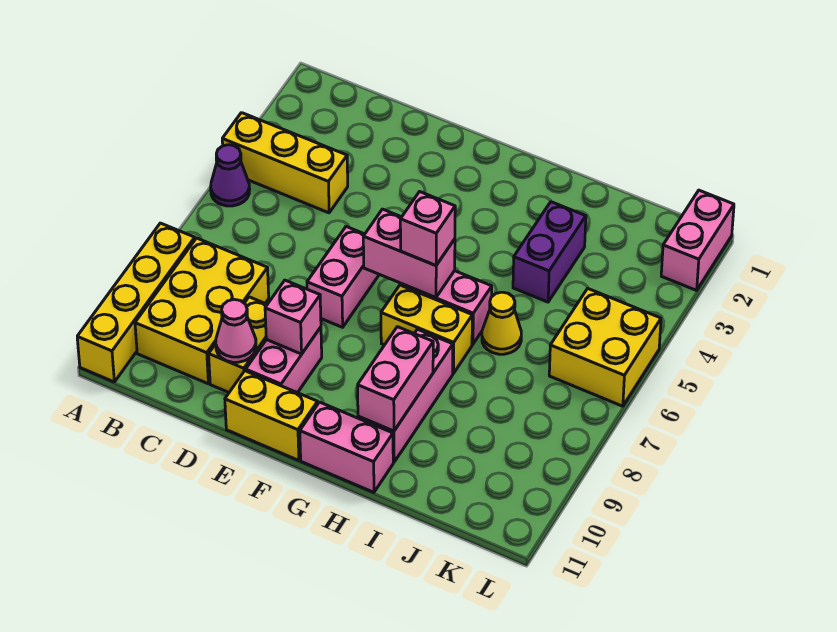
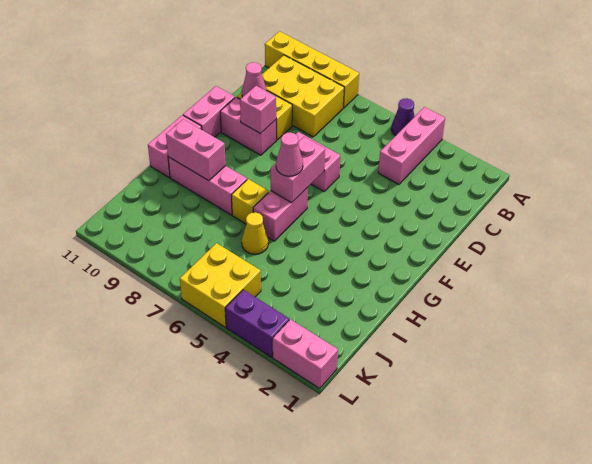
yellow 1x3 brick [222,113,348,213] -> pink 1x3 brick [378,107,445,184]
yellow 1x2 brick [225,371,318,460] -> pink 1x2 brick [183,86,235,137]
pink 1x1 brick [400,192,455,265] -> pink 1x1 cone [276,132,303,176]
yellow 1x2 brick [381,285,472,373] -> yellow 1x1 brick [232,179,269,224]
purple 1x2 brick [513,202,586,302] -> purple 1x2 brick moved to [225,290,289,357]

